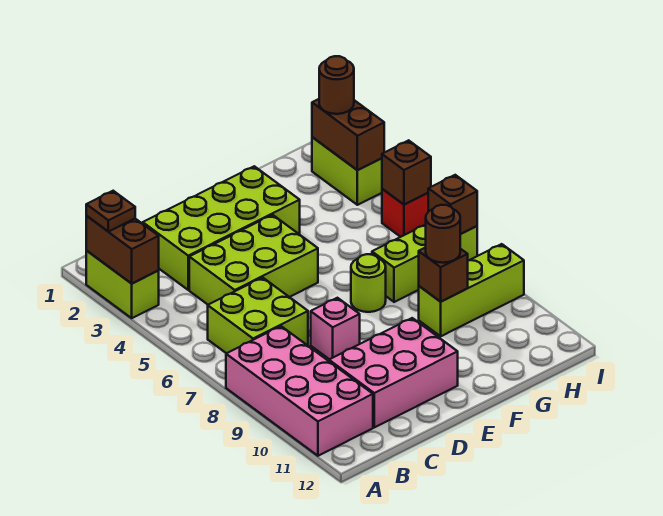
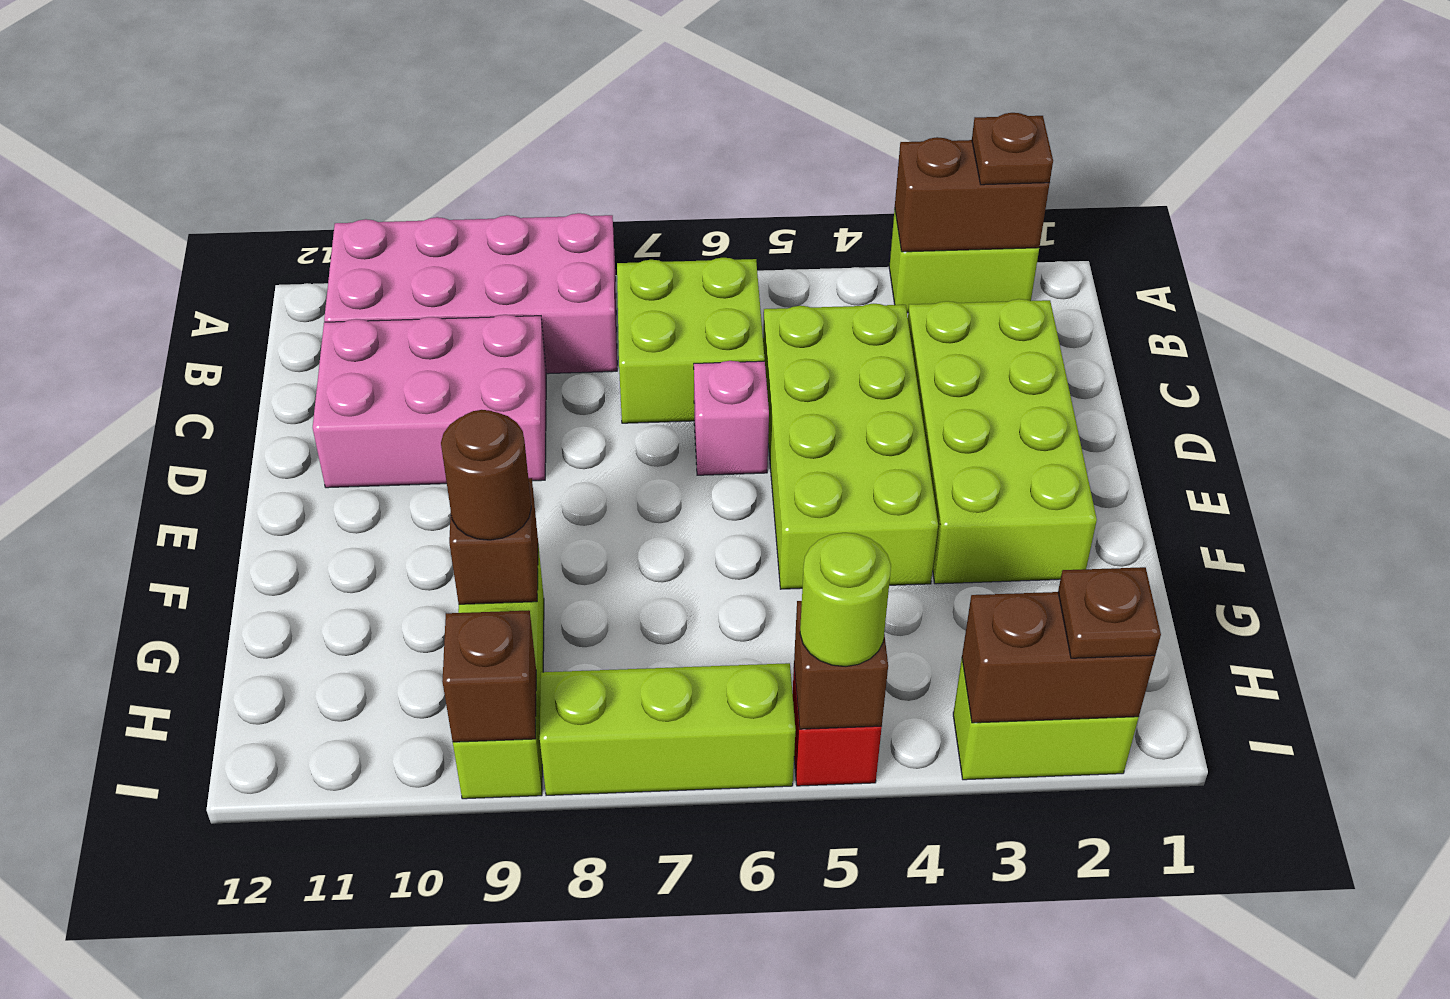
lime 2x3 brick [189,215,318,305] -> lime 2x4 brick [763,304,938,589]
pink 2x3 brick [329,318,458,427] -> pink 2x3 brick turned to [313,315,546,488]
pink 1x1 brick [311,298,360,359] -> pink 1x1 brick moved to [694,361,769,475]
lime 1x1 round brick [351,254,386,312] -> lime 1x1 round brick moved to [800,533,891,667]
lime 1x3 brick [372,225,477,302] -> lime 1x3 brick turned to [540,663,796,795]
brown 1x1 round brick [319,56,354,114] -> brown 1x1 plate [1058,567,1161,658]
brown 1x1 brick [428,175,477,234] -> brown 1x1 brick moved to [442,610,536,742]

